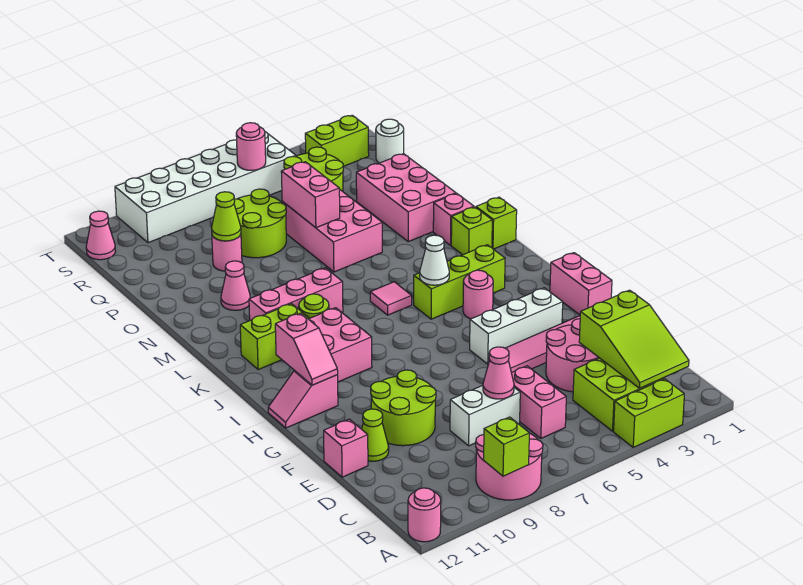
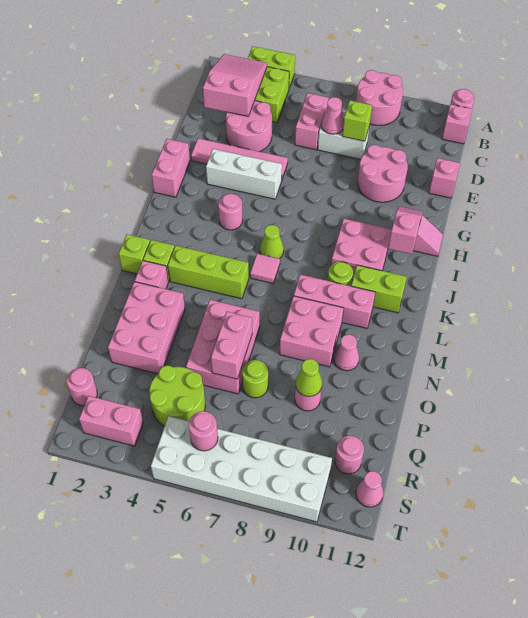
lime 1x1 brick [484,417,529,476] -> lime 1x1 brick moved to [342,100,372,141]
lime 2x3 slope [579,290,689,388] -> pink 2x3 slope [203,54,267,116]
none -> pink 1x1 brick [442,104,472,144]
lime 2x2 round brick [371,370,436,446] -> pink 2x2 round brick [358,145,408,202]
lime 1x1 cone [362,409,389,461] -> lime 1x1 cone moved to [260,225,284,259]
lime 1x3 brick [414,245,505,319] -> lime 1x3 brick moved to [168,246,249,299]
white 1x1 cone [420,235,449,285] -> none
none -> pink 2x2 brick [280,296,344,367]
lime 2x2 round brick [234,189,286,258] -> lime 1x1 round brick [242,360,268,398]
white 1x1 round brick [376,119,404,163] -> pink 1x1 round brick [66,368,97,406]
none -> pink 1x1 round brick [335,436,364,474]
lime 1x2 brick [305,115,369,166] -> pink 1x2 brick [79,396,143,446]

